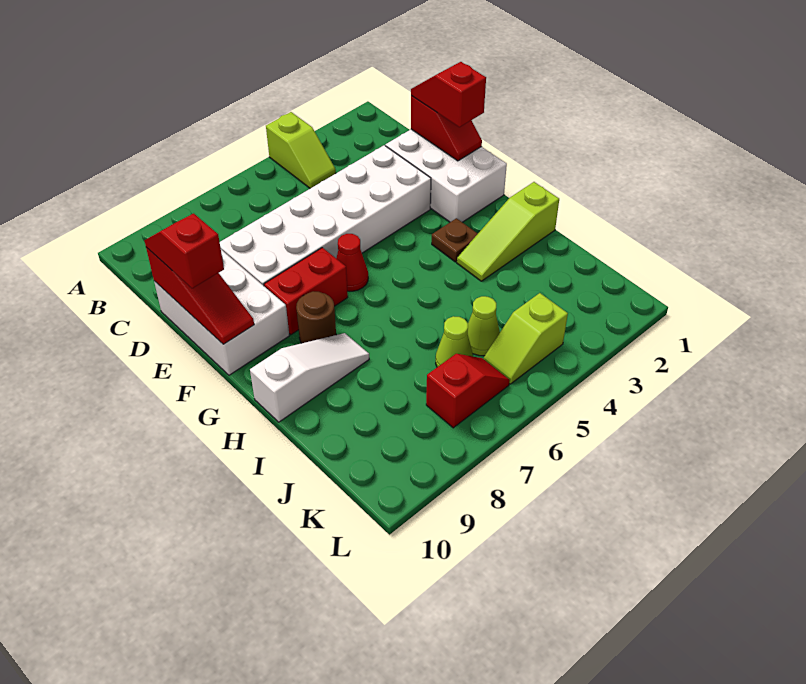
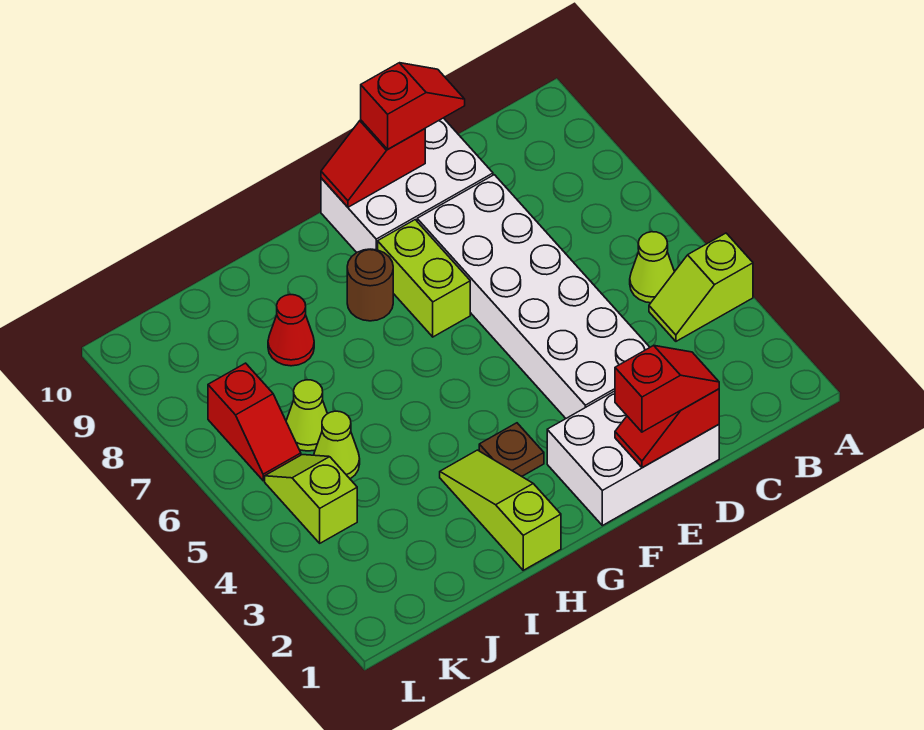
none -> lime 1x1 cone [630,232,675,303]
red 1x3 slope [146,247,254,344] -> red 1x2 slope [321,120,425,207]
red 1x1 cone [336,234,368,291] -> red 1x1 cone moved to [268,295,314,366]
red 1x2 brick [264,248,348,335] -> lime 1x2 brick [378,220,470,337]
white 1x3 slope [250,333,369,422] -> none

